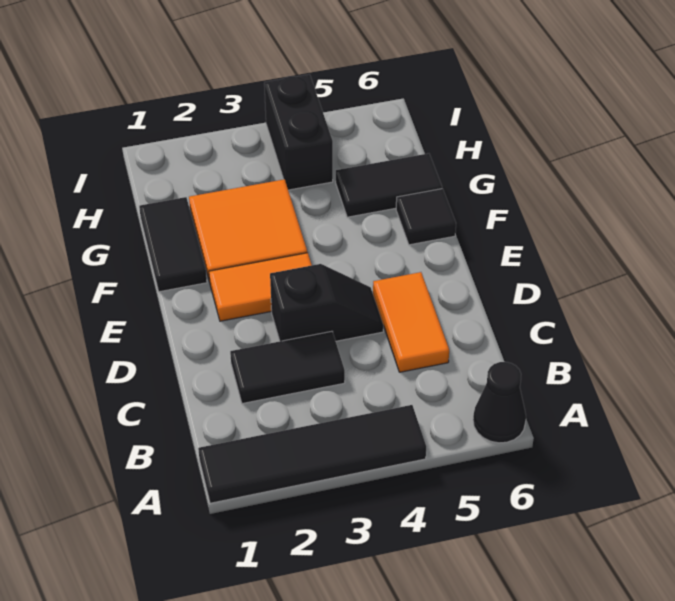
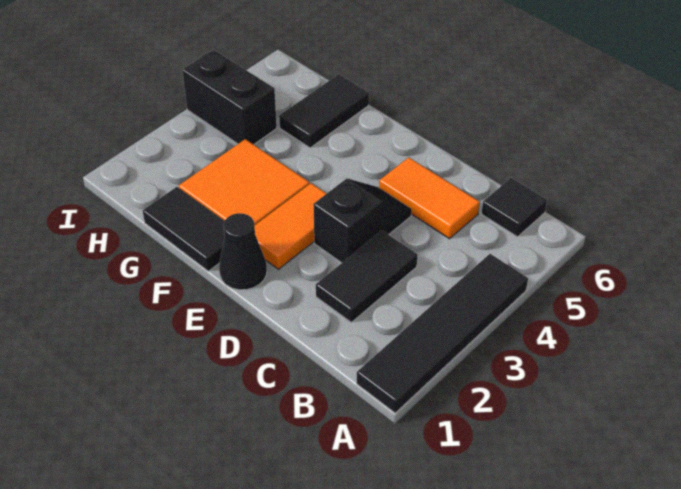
black 1x1 cone [473,362,526,443] -> black 1x1 cone moved to [219,213,267,290]
black 1x1 tile [396,189,456,245] -> black 1x1 tile moved to [481,178,547,237]

